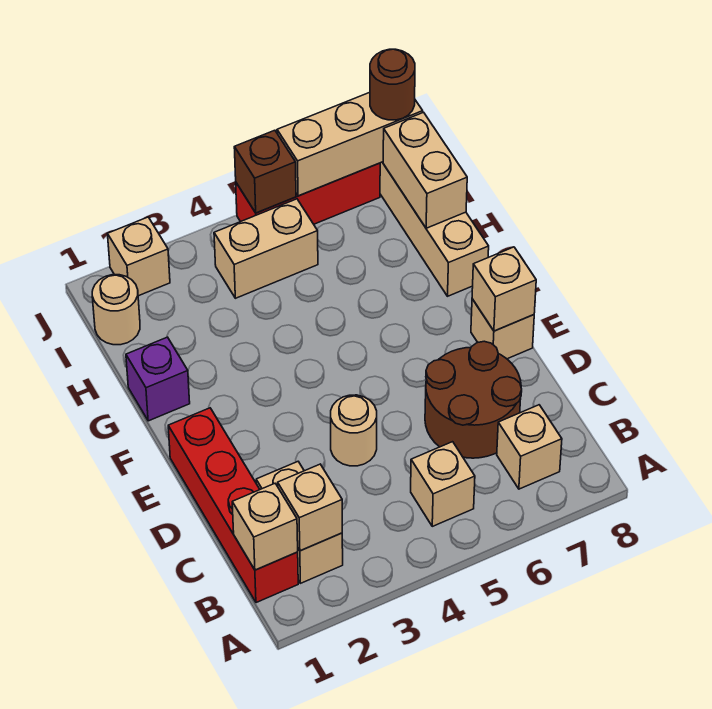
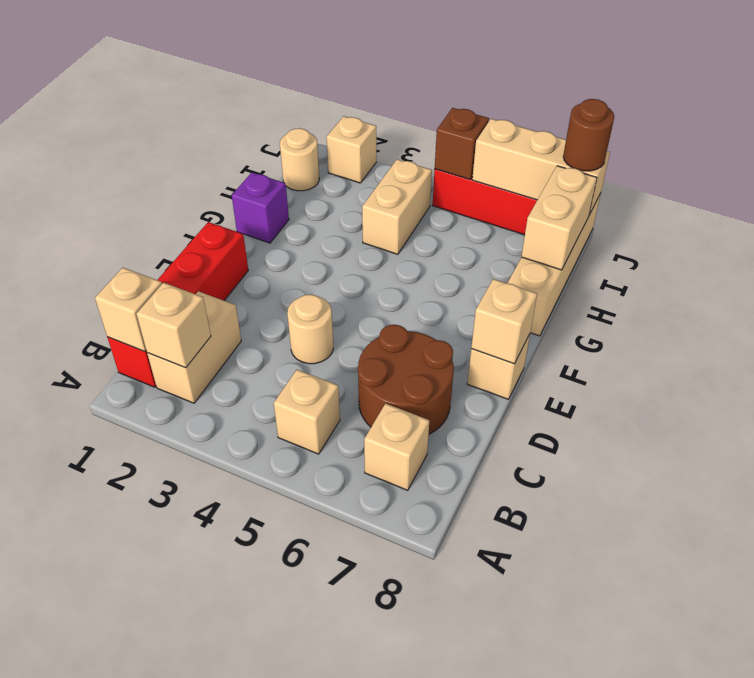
tan 1x2 brick [214,199,318,298] -> tan 1x2 brick turned to [362,159,432,254]

